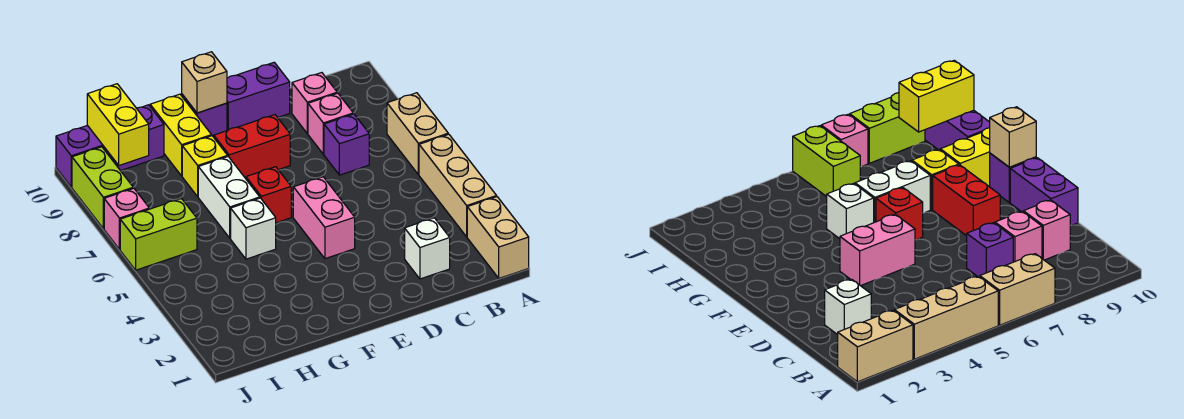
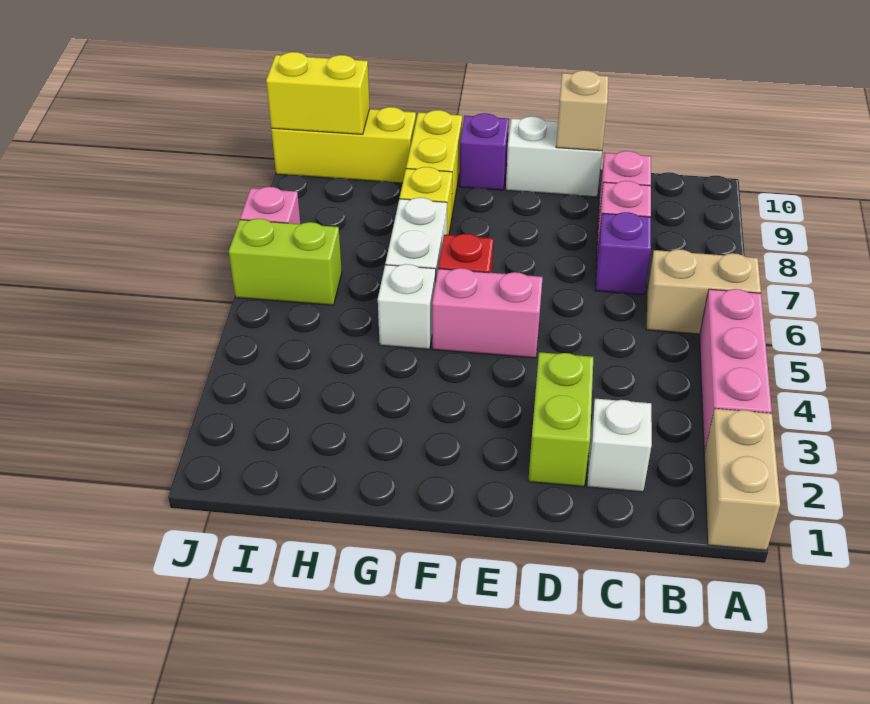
tan 1x3 brick [419,134,497,237] -> pink 1x3 brick [700,289,772,453]
tan 1x2 brick [387,93,448,175] -> tan 1x2 brick turned to [647,249,761,334]
purple 1x2 brick [227,62,290,131] -> white 1x2 brick [506,116,602,197]
pink 1x2 brick [293,177,355,259] -> pink 1x2 brick turned to [432,268,543,358]
red 1x2 brick [214,115,290,179] -> none
tan 1x1 brick [182,52,227,113] -> tan 1x1 brick moved to [556,70,609,151]
purple 1x3 brick [56,105,164,187] -> yellow 1x3 brick [271,107,416,183]
yellow 1x2 brick [87,84,149,165] -> yellow 1x2 brick turned to [266,52,370,135]
lime 1x2 brick [72,147,133,229] -> lime 1x2 brick moved to [528,352,594,487]

